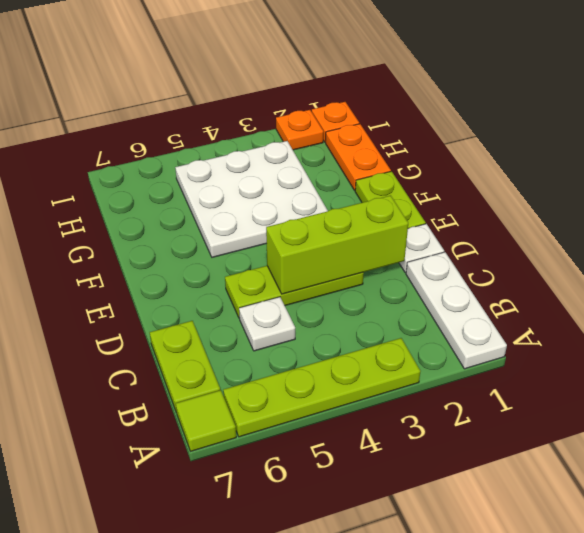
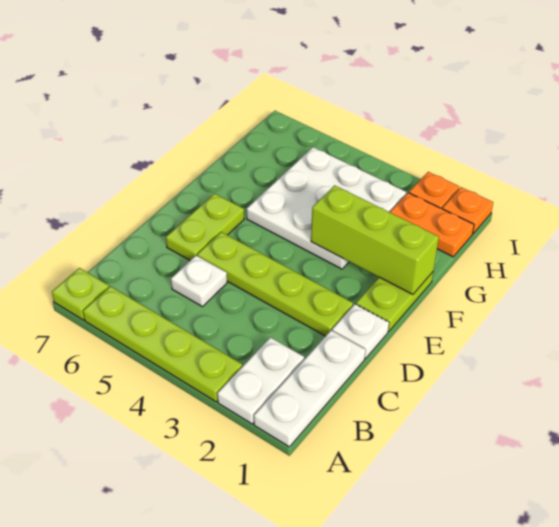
none -> white 1x2 plate [218,337,304,424]
lime 1x1 tile [176,390,236,451] -> lime 1x1 plate [52,268,109,320]
lime 1x2 plate [150,321,220,413] -> lime 1x2 plate moved to [166,193,244,260]
lime 1x3 brick [266,196,408,294] -> lime 1x3 brick moved to [311,185,439,294]
lime 1x3 plate [225,266,364,317] -> lime 1x4 plate [197,232,353,336]
orange 1x2 plate [326,124,391,190] -> orange 1x2 plate turned to [390,193,474,257]

